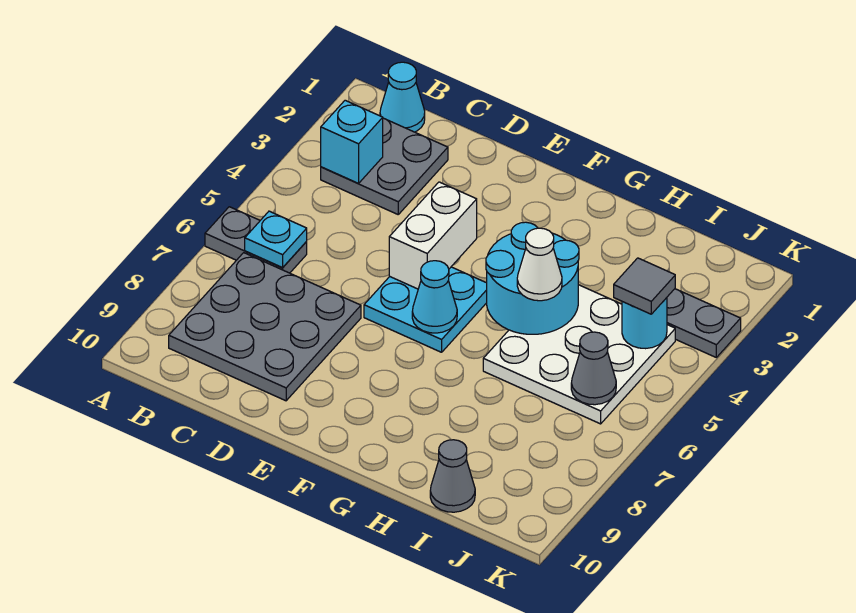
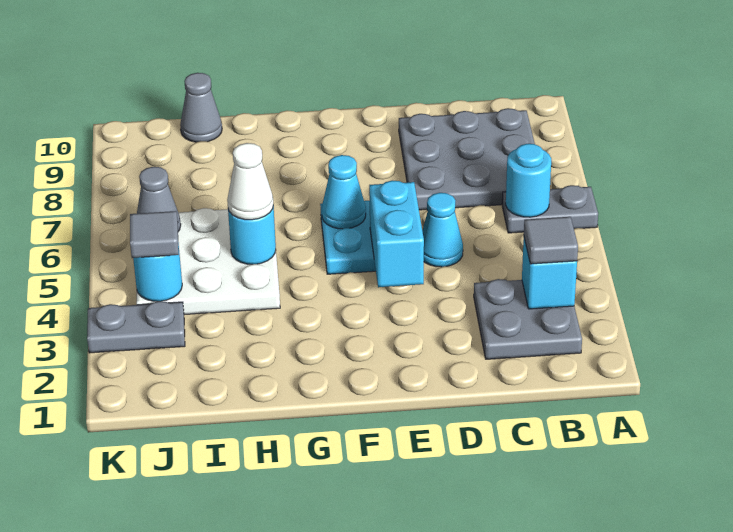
cyan 1x1 cone [380,62,425,132] -> cyan 1x1 cone moved to [422,193,463,267]
none -> grey 1x1 tile [524,217,578,264]
cyan 1x1 plate [245,211,307,268] -> cyan 1x1 round brick [506,144,551,217]
white 1x2 brick [389,182,477,289] -> cyan 1x2 brick [369,180,424,287]
cyan 2x2 round brick [486,222,579,334] -> cyan 1x1 round brick [228,205,276,264]

